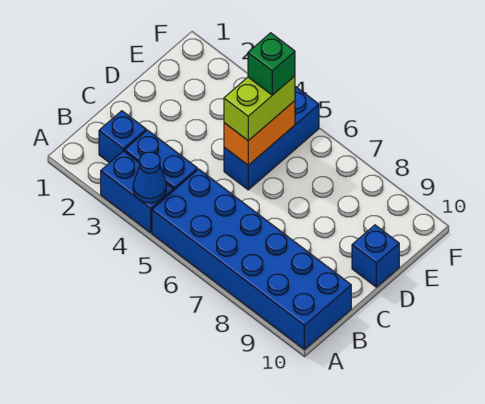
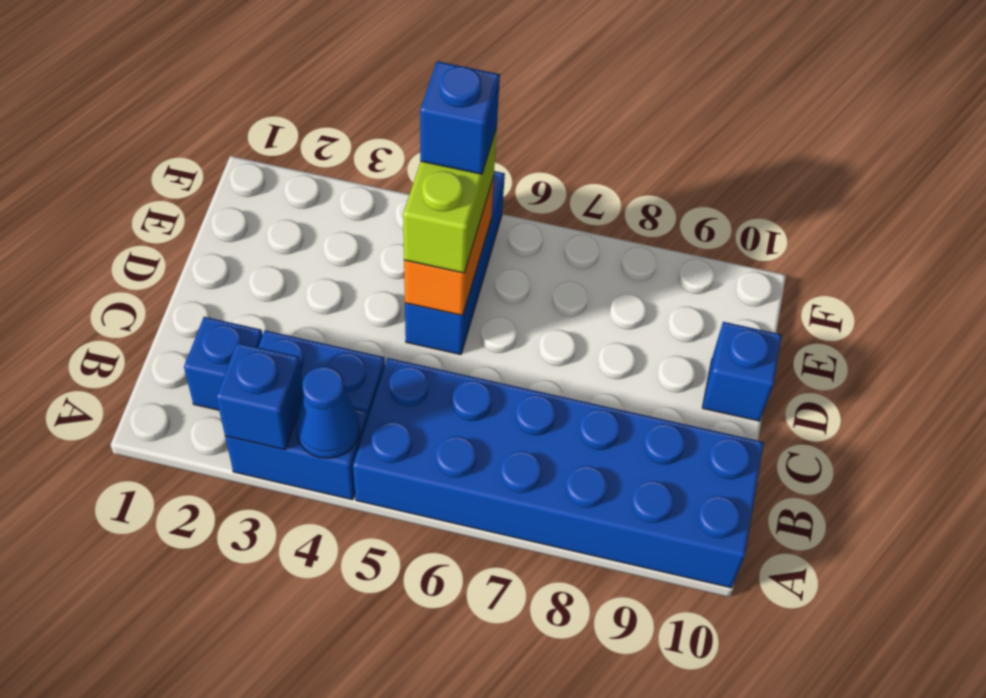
none -> blue 1x1 brick [216,343,304,450]
green 1x1 brick [248,33,295,95] -> blue 1x1 brick [420,61,500,174]

